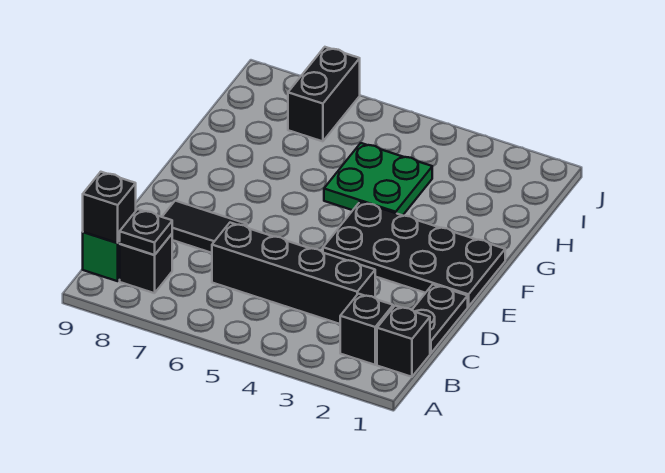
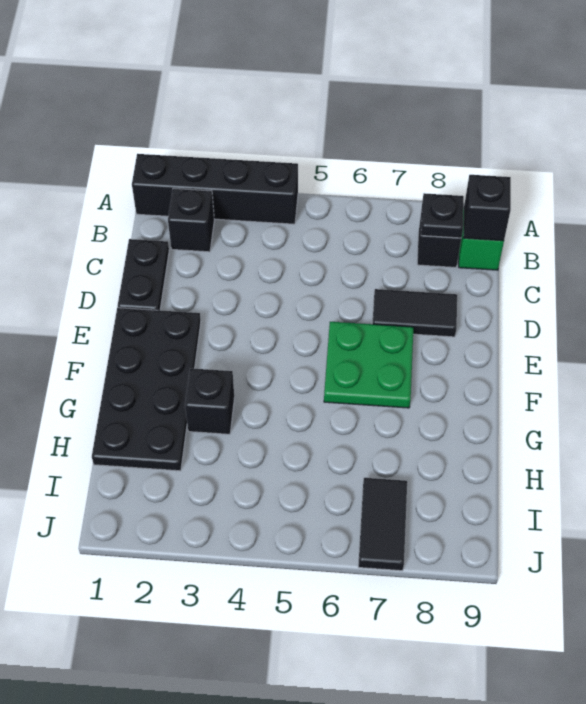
black 1x1 brick [377,306,430,377] -> black 1x1 brick moved to [185,368,234,434]
black 1x4 brick [212,223,375,324] -> black 1x4 brick moved to [132,154,298,224]
black 2x4 plate [323,202,505,307] -> black 2x4 plate turned to [92,308,201,471]
green 2x2 plate [324,143,432,215] -> green 2x2 plate moved to [324,322,414,408]
black 1x2 brick [288,47,360,141] -> black 1x2 tile [358,478,407,571]

